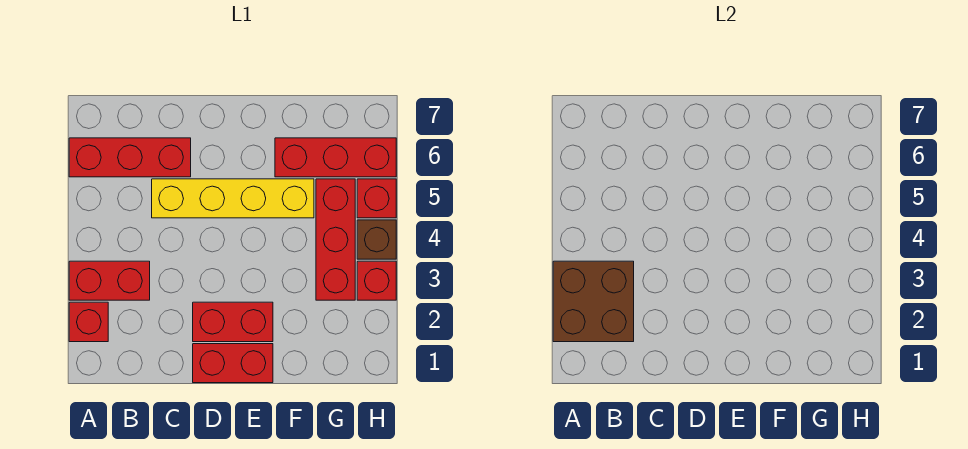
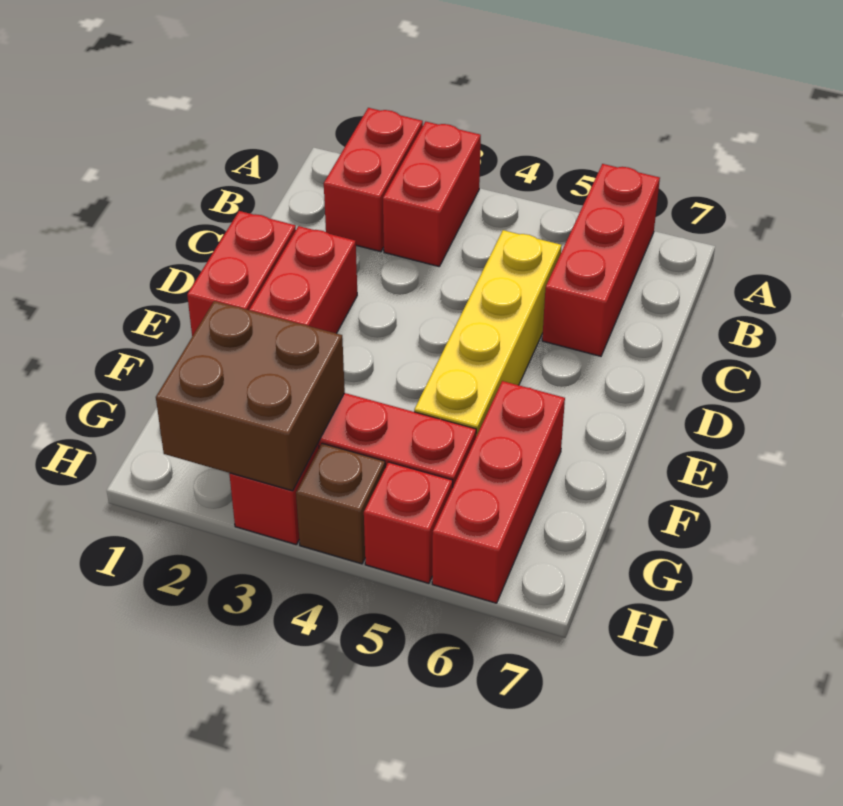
red 1x1 brick [69,302,108,342] -> red 1x2 brick [324,108,423,252]
brown 2x2 brick [553,261,634,342] -> brown 2x2 brick moved to [156,301,345,491]

